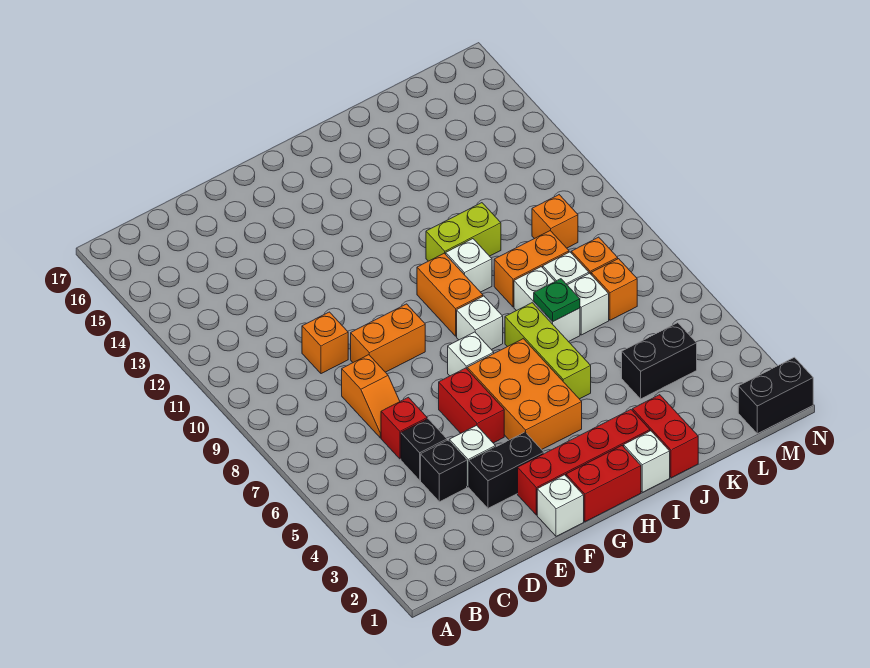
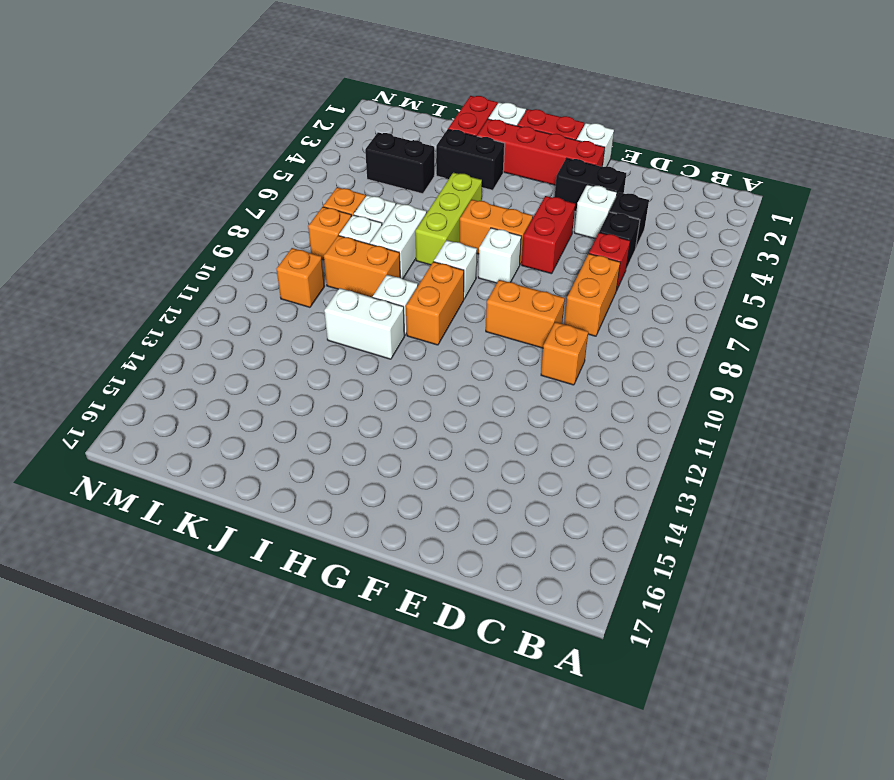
orange 1x2 slope [342,355,400,438] -> orange 1x2 brick [564,254,620,336]
orange 2x3 brick [467,339,582,450] -> orange 1x2 brick [460,200,533,264]
lime 1x2 brick [426,203,501,261] -> white 1x2 brick [324,288,405,359]
green 1x1 plate [534,279,580,322] -> none
black 1x2 brick [738,357,813,434] -> black 1x2 brick moved to [436,129,505,190]

